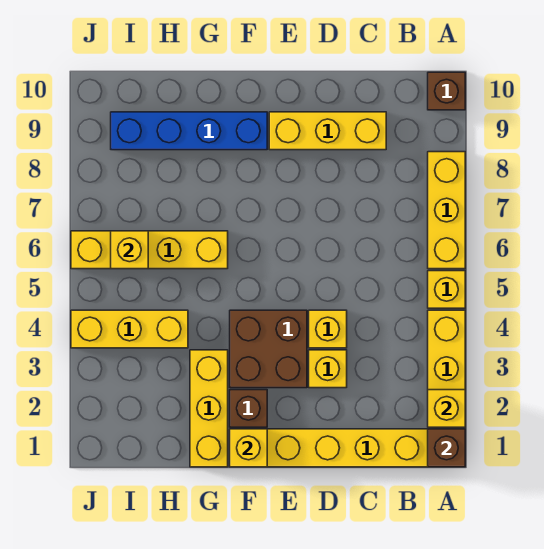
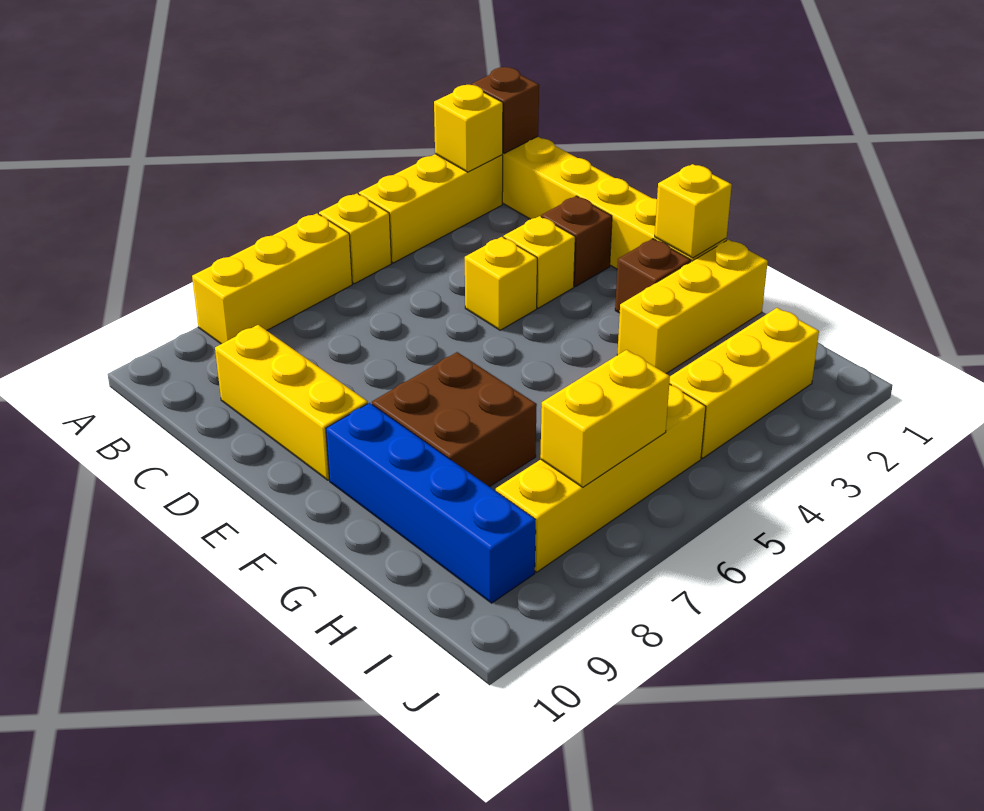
brown 1x1 brick [428,72,465,110] -> brown 1x1 brick moved to [541,196,612,287]
brown 2x2 brick [230,310,307,388] -> brown 2x2 brick moved to [372,352,537,487]
yellow 1x4 brick [71,231,228,269] -> yellow 1x4 brick turned to [496,384,706,572]
yellow 1x3 brick [71,310,188,348] -> yellow 1x3 brick turned to [669,308,819,458]
yellow 1x1 brick [111,231,148,269] -> yellow 1x2 brick [540,350,670,487]

